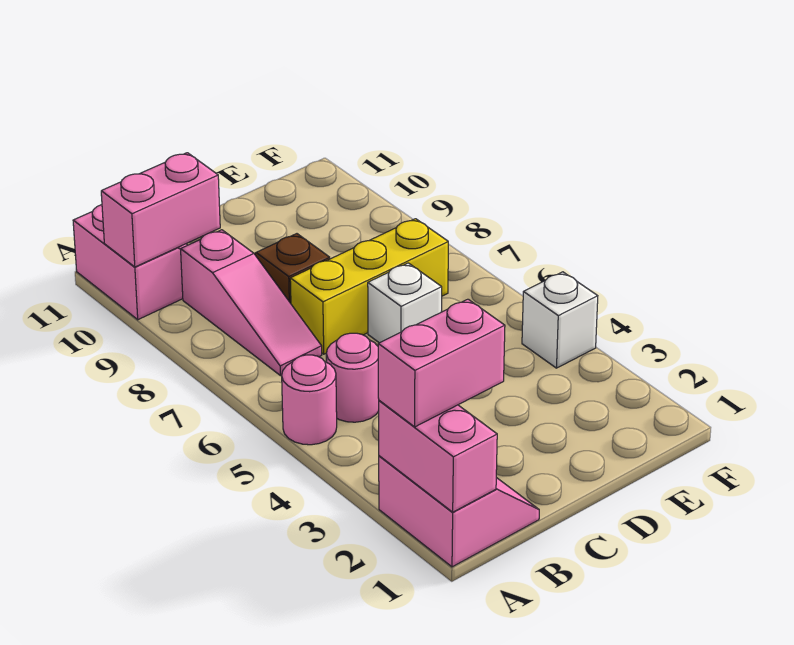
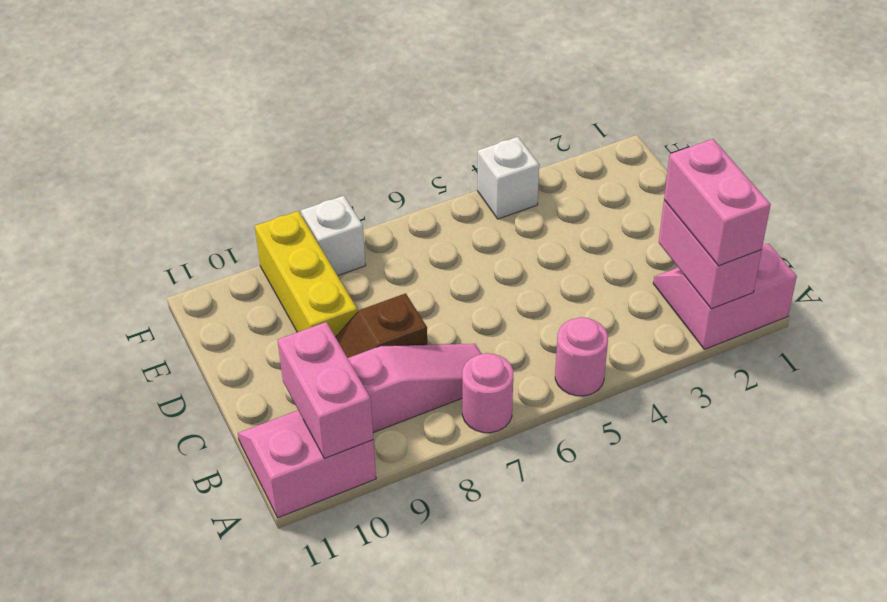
pink 1x2 brick [379,401,497,512] -> pink 1x2 brick turned to [659,200,762,309]
pink 1x1 round brick [326,333,379,422] -> pink 1x1 round brick moved to [462,353,513,433]
yellow 1x3 brick [290,219,448,354] -> yellow 1x3 brick moved to [255,211,358,337]
white 1x1 brick [368,263,442,343] -> white 1x1 brick moved to [301,196,366,276]

